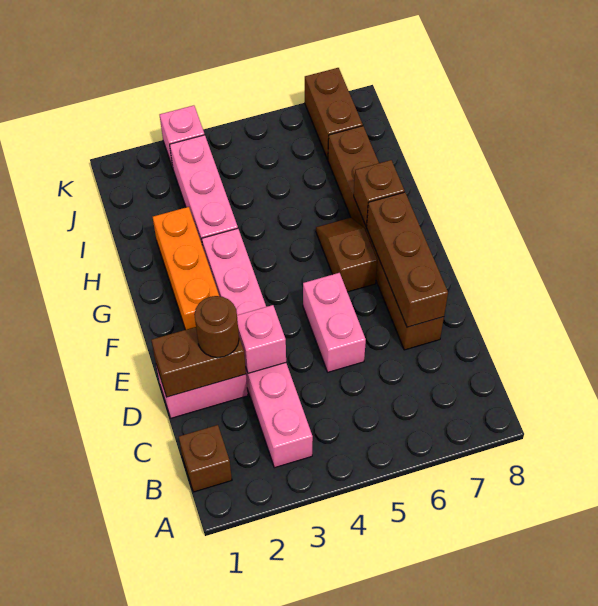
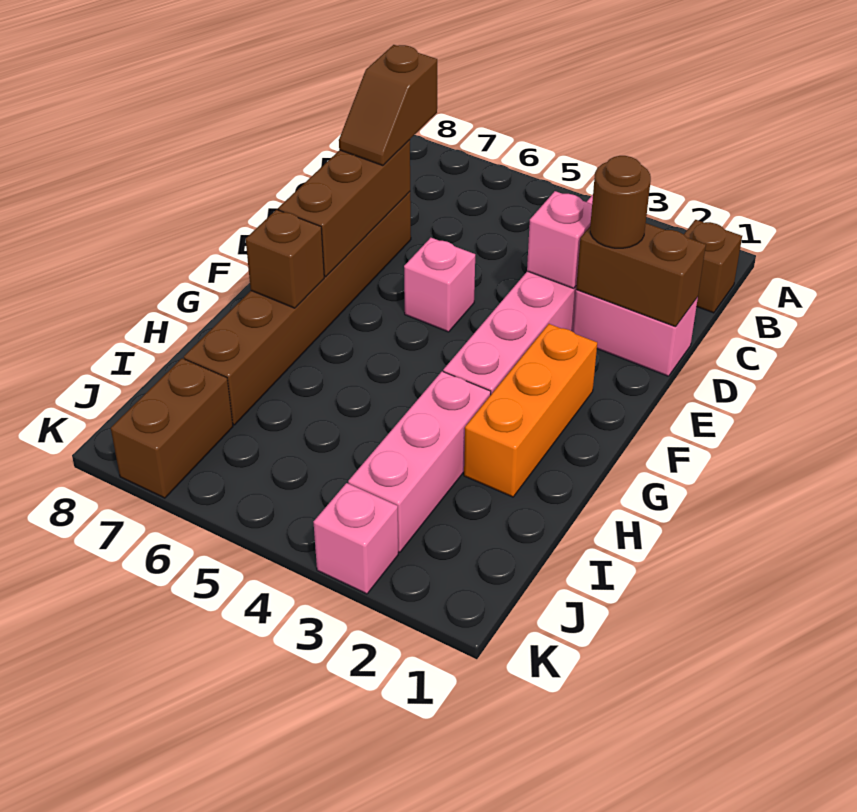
pink 1x2 brick [303,273,366,372] -> pink 1x1 brick [404,238,475,332]
brown 1x2 slope [316,218,377,292] -> brown 1x2 slope moved to [339,45,437,166]

